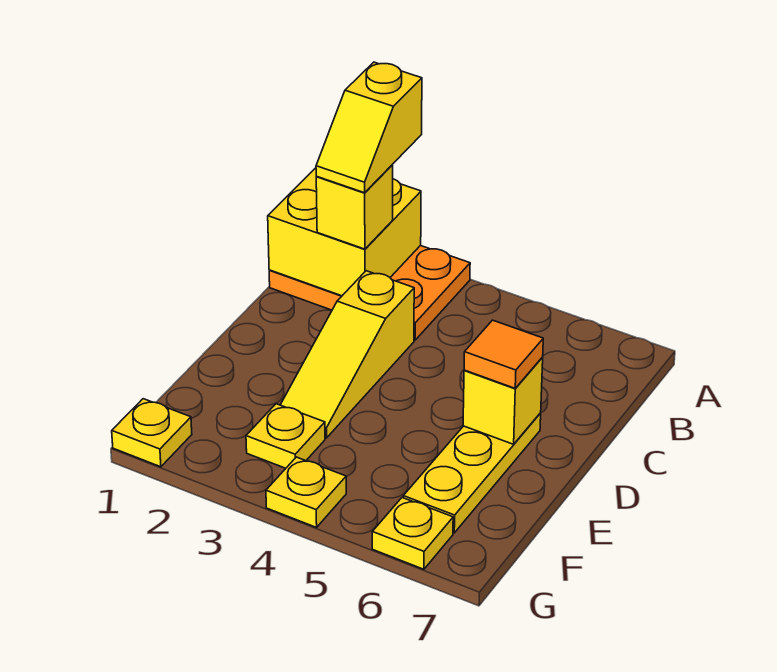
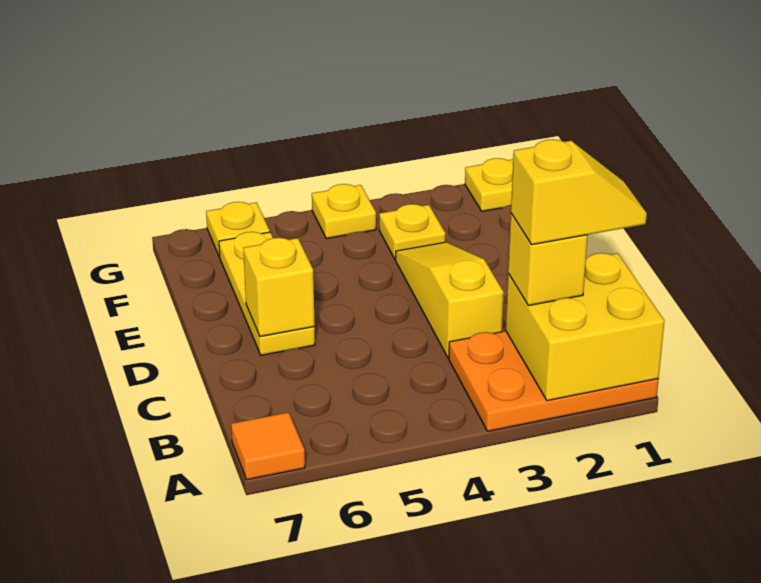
yellow 1x2 slope [316,62,422,193] -> yellow 1x2 slope turned to [511,139,647,245]
orange 1x1 tile [464,320,543,388] -> orange 1x1 tile moved to [231,412,305,480]

